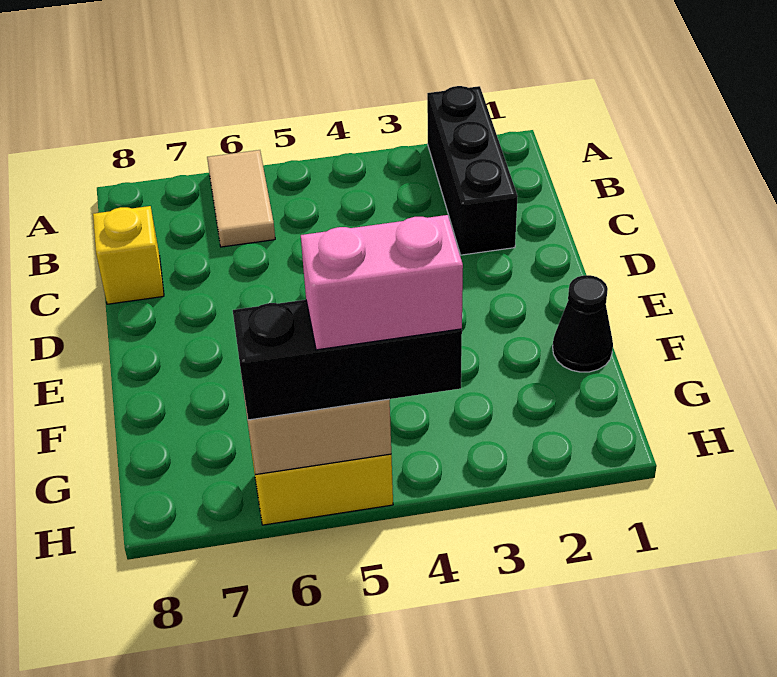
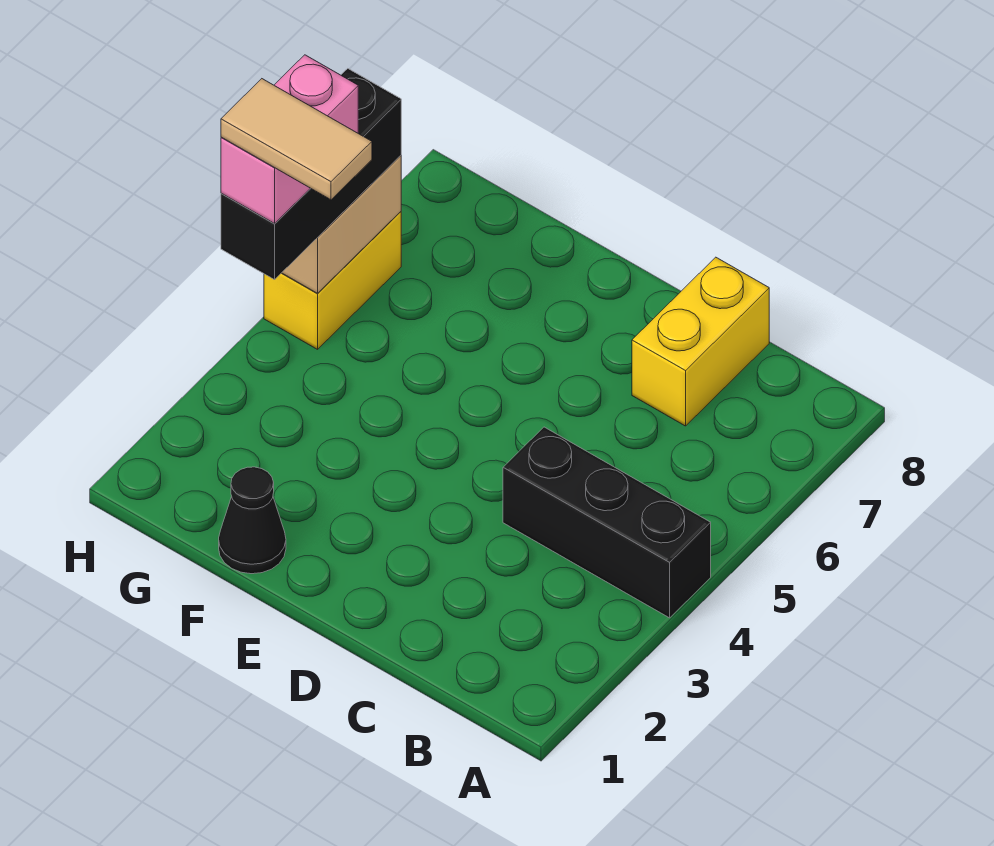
black 1x3 brick [427,86,518,255] -> black 1x3 brick moved to [503,427,711,618]
tan 1x2 tile [207,150,275,247] -> tan 1x2 tile moved to [221,79,372,200]
yellow 1x1 brick [93,206,164,304] -> yellow 1x2 brick [632,257,769,426]

